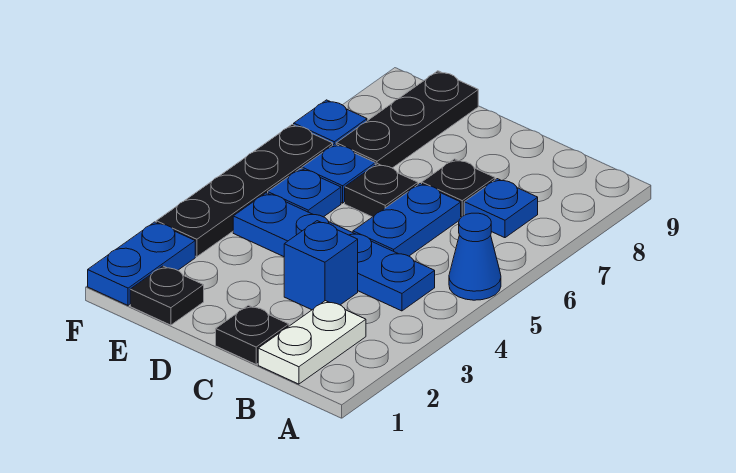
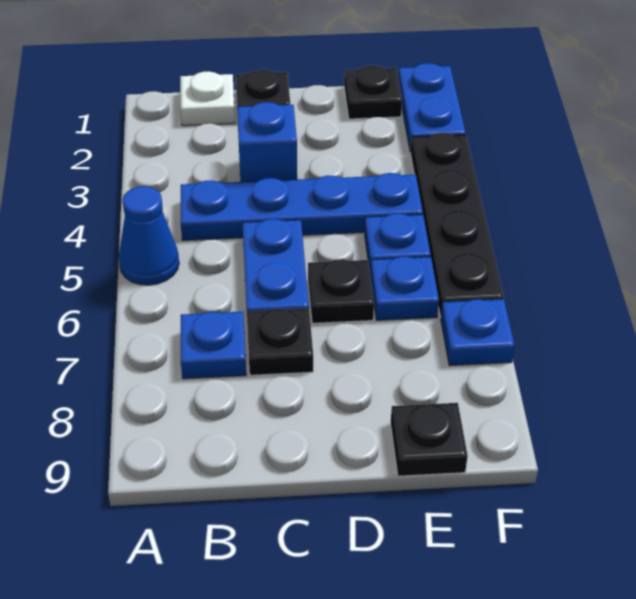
white 1x2 plate [258,301,366,384] -> white 1x1 plate [180,71,235,126]
black 1x3 plate [336,71,478,168] -> black 1x1 plate [391,403,468,476]

